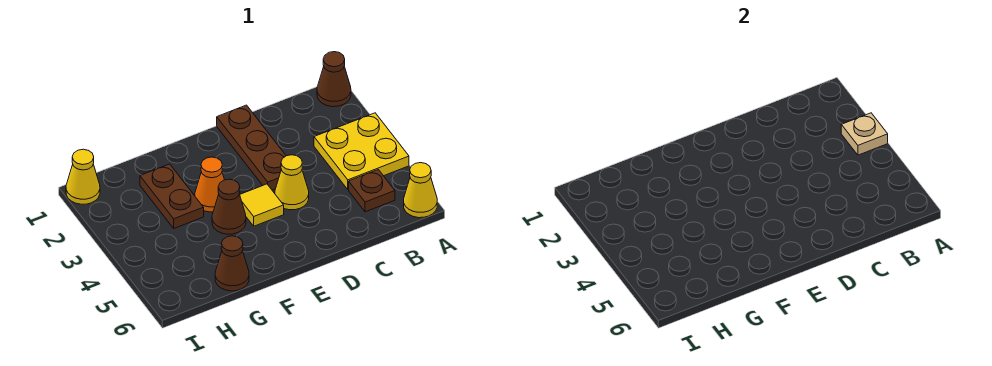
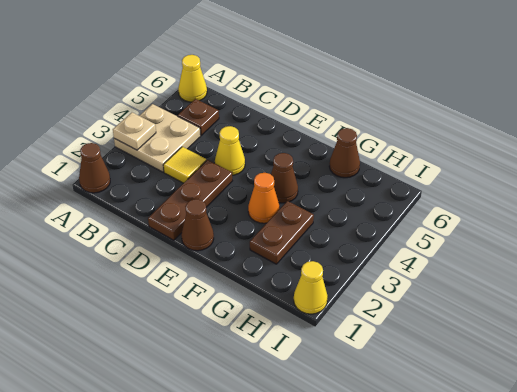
yellow 2x2 plate [314,113,409,190] -> tan 2x2 plate [114,104,201,172]
none -> brown 1x1 cone [181,199,214,251]
yellow 1x1 tile [240,184,284,226] -> yellow 1x1 tile moved to [163,147,206,183]

